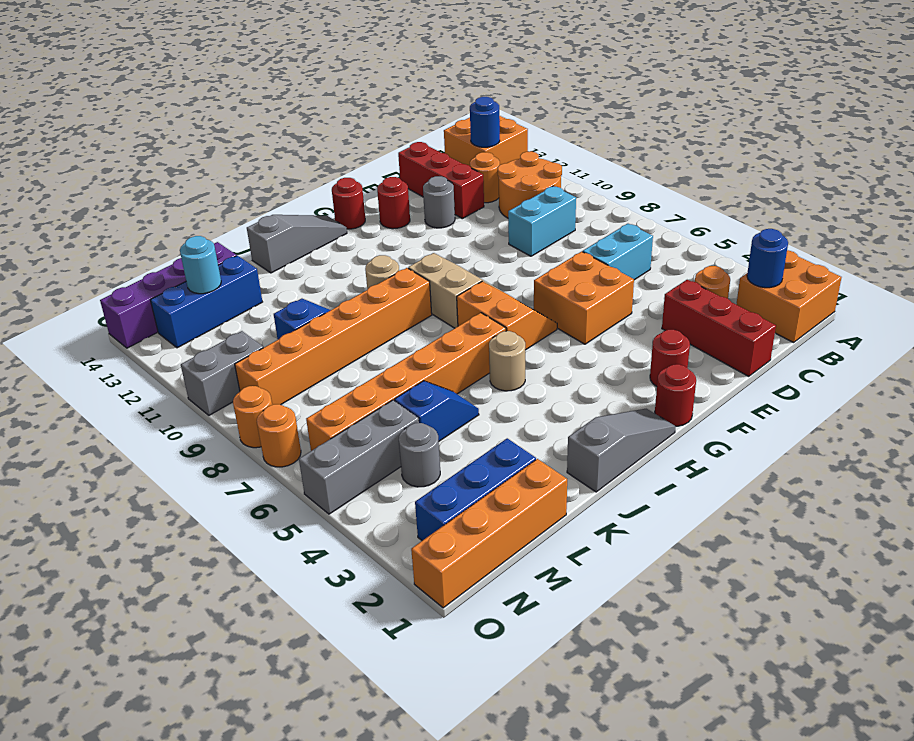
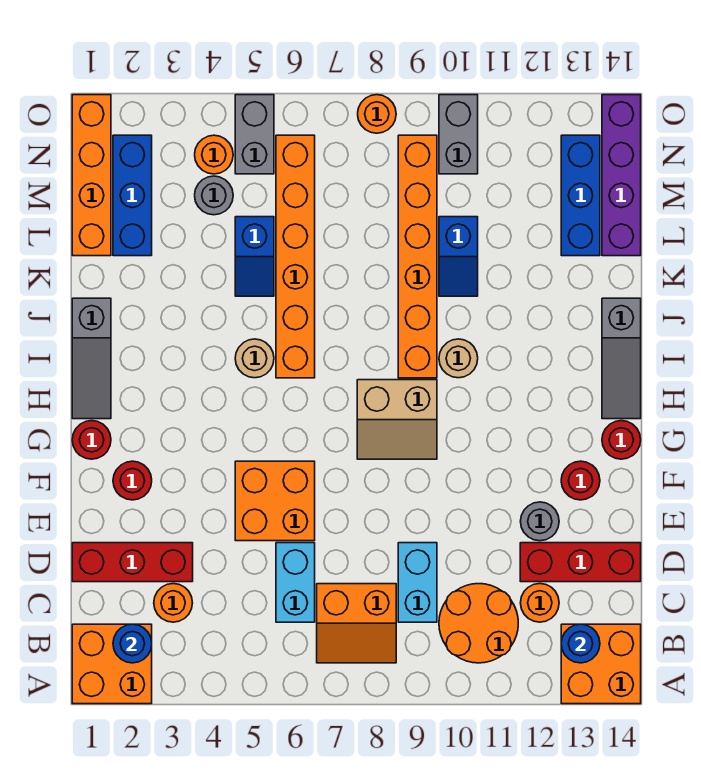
orange 2x2 slope [457,281,557,350] -> orange 2x2 slope moved to [317,584,396,663]
grey 1x3 brick [299,400,419,514] -> grey 1x2 brick [235,95,274,174]
cyan 1x1 round brick [180,236,221,294] -> none
orange 1x1 round brick [257,404,301,467] -> orange 1x1 round brick moved to [195,135,233,174]

